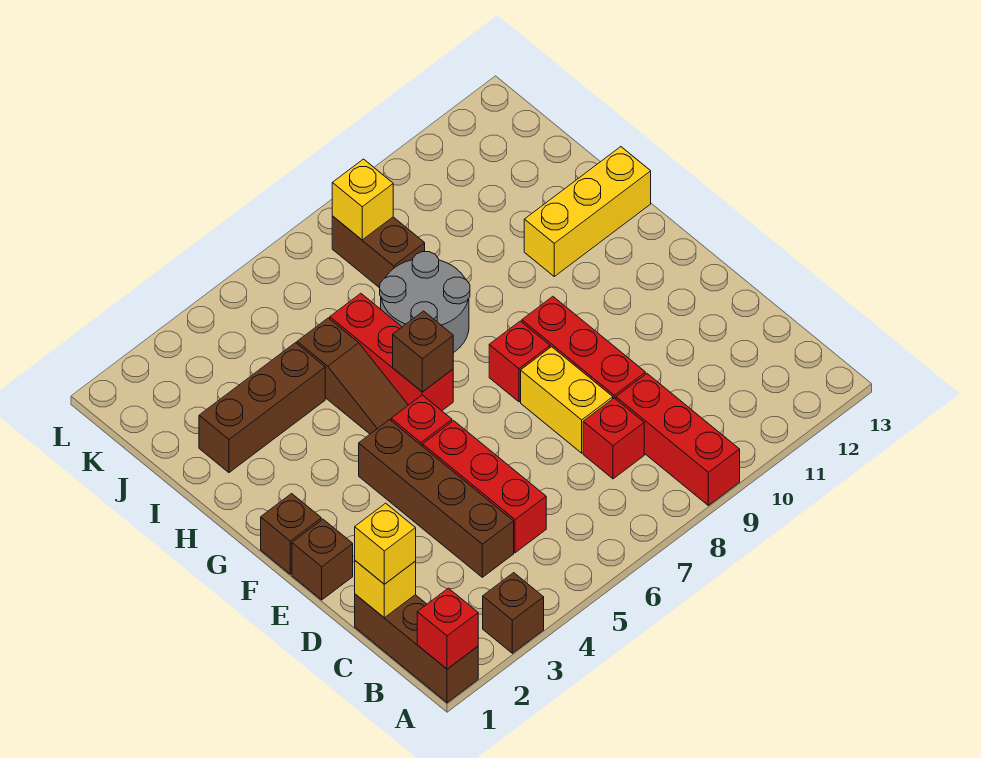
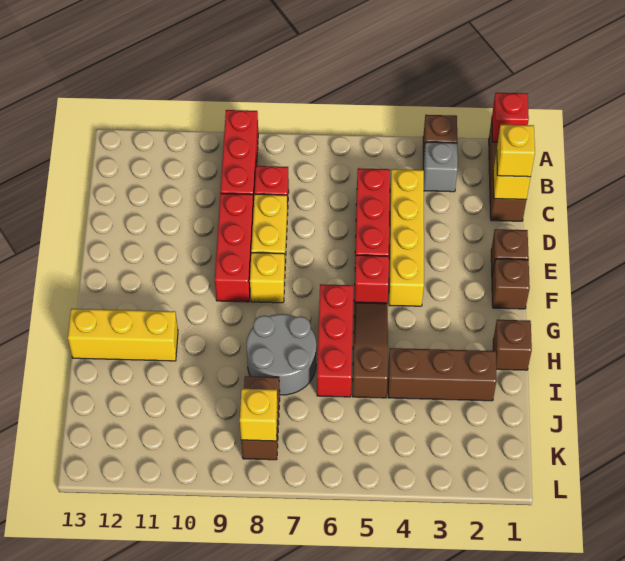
none -> grey 1x1 brick [423,142,458,192]
brown 1x4 brick [359,420,514,577] -> yellow 1x4 brick [389,169,424,306]
red 1x1 brick [489,321,550,402] -> yellow 1x1 brick [250,253,285,303]
brown 1x1 brick [393,311,453,392] -> brown 1x1 brick moved to [493,320,532,370]

